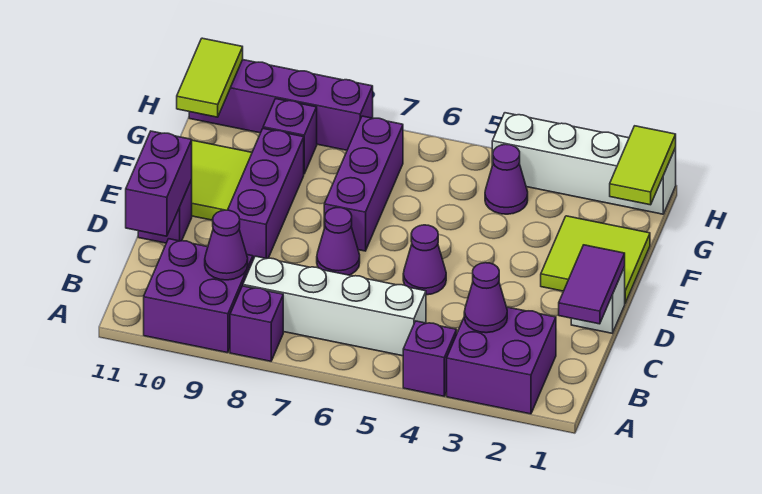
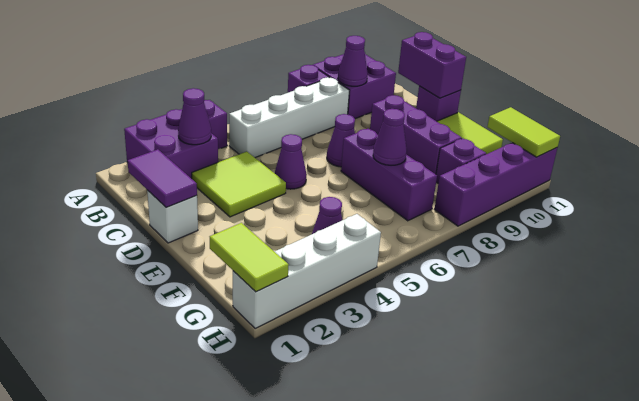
lime 2x2 tile [541,216,650,303] -> lime 2x2 tile moved to [192,151,286,217]
none -> purple 1x1 cone [373,109,407,165]

